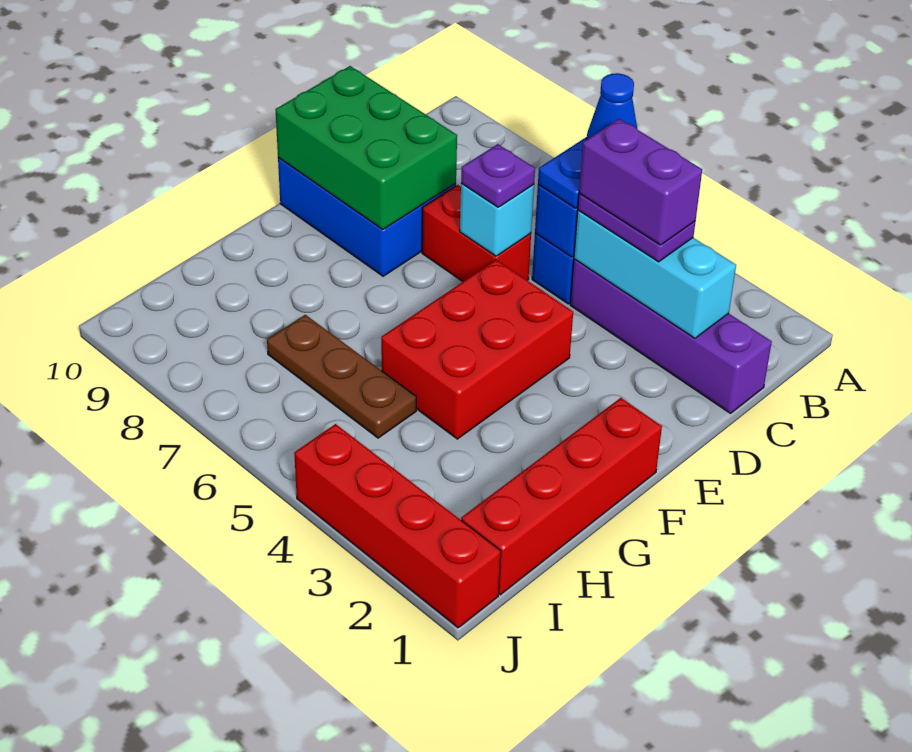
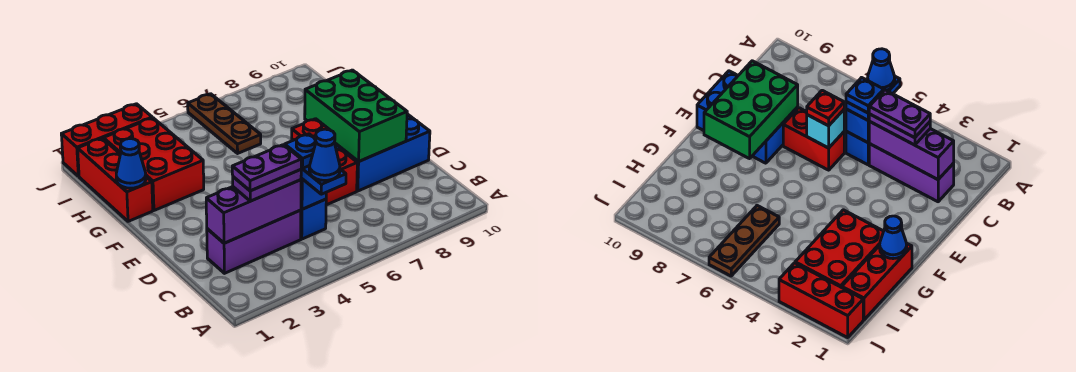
purple 1x4 brick [570,259,772,413] -> purple 1x3 brick [207,210,301,273]
cyan 1x3 brick [574,210,736,338] -> purple 1x3 brick [206,180,301,243]
purple 1x2 brick [579,119,702,245] -> purple 1x2 plate [232,145,301,191]
none -> blue 1x1 plate [285,134,316,168]
purple 1x1 plate [461,144,535,207] -> red 1x1 plate [292,119,329,140]
green 2x3 brick [275,66,457,230] -> green 2x3 brick turned to [305,70,407,162]
red 2x3 brick [381,260,573,439] -> red 2x3 brick moved to [103,118,204,210]
red 1x4 brick [461,398,662,595] -> red 1x3 brick [78,138,153,221]
none -> blue 1x1 cone [116,139,146,188]
brown 1x3 plate [267,315,416,438] -> brown 1x3 plate turned to [188,94,261,153]
red 1x4 brick [294,424,501,628] -> red 1x3 brick [61,104,152,176]

